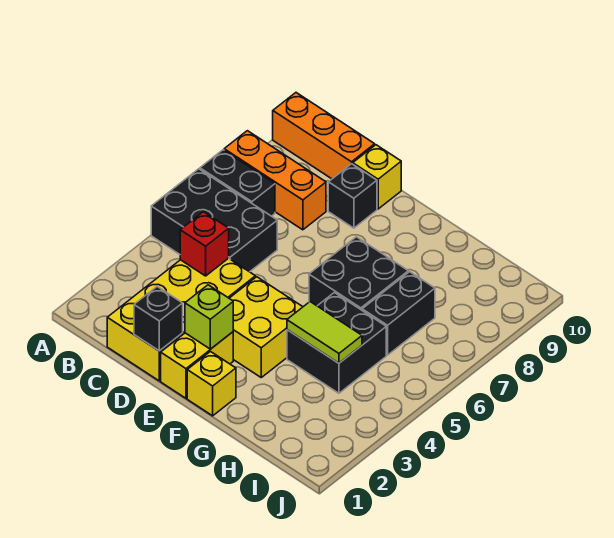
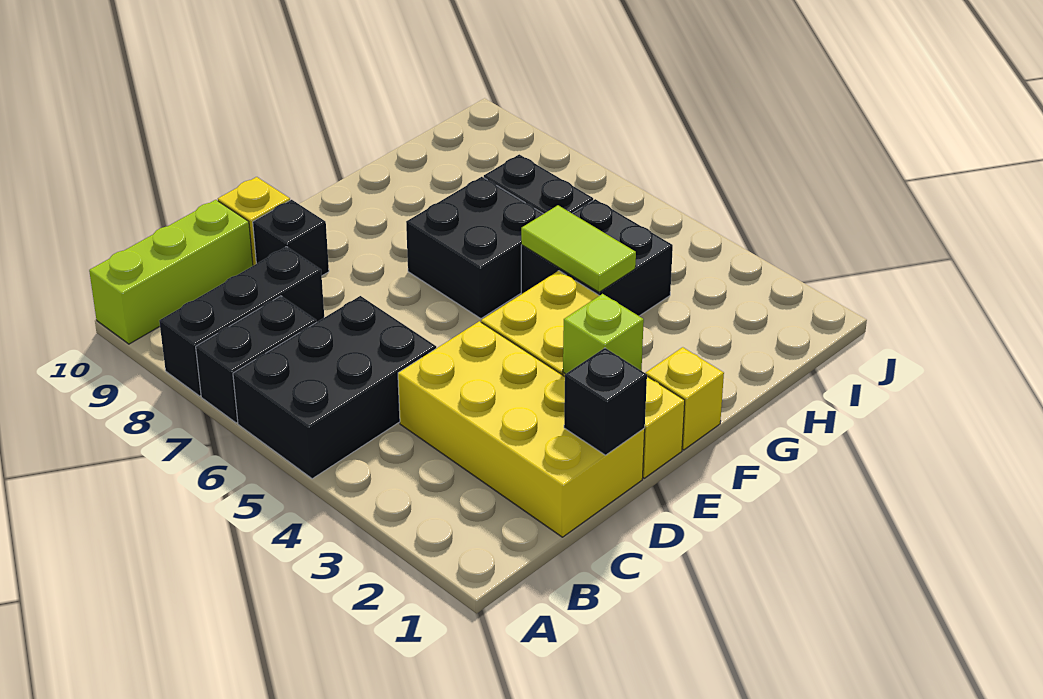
orange 1x3 brick [224,131,326,230] -> black 1x3 brick [159,247,324,396]
orange 1x3 brick [273,93,375,179] -> lime 1x3 brick [89,200,253,344]
red 1x1 brick [180,212,229,276] -> none
lime 1x2 tile [287,302,362,363] -> lime 1x2 tile turned to [521,205,636,292]

